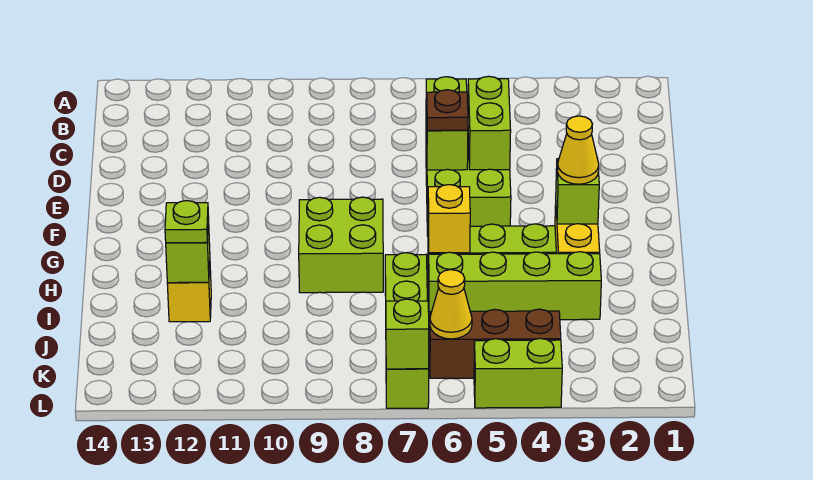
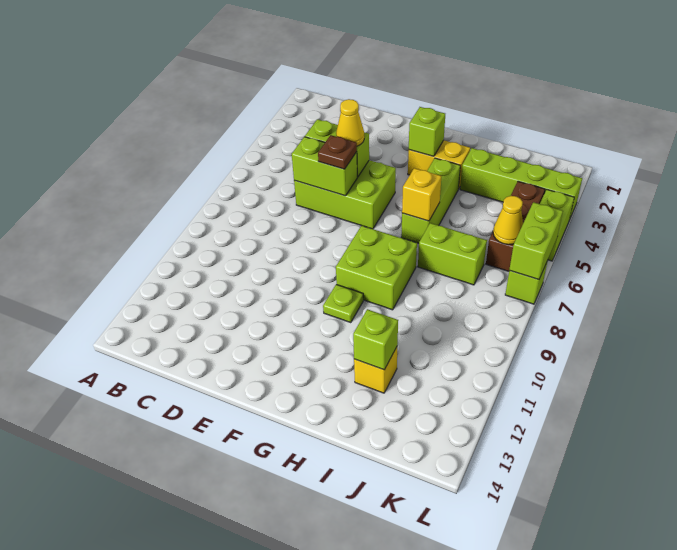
yellow 1x1 cone [557,116,599,184] -> yellow 1x1 cone moved to [336,99,364,146]
lime 1x4 brick [428,252,601,320] -> lime 1x4 brick turned to [460,148,582,220]
lime 1x1 plate [165,201,208,243] -> lime 1x1 plate moved to [323,284,363,323]
lime 1x1 brick [386,299,429,369] -> lime 1x2 brick [509,202,563,280]

